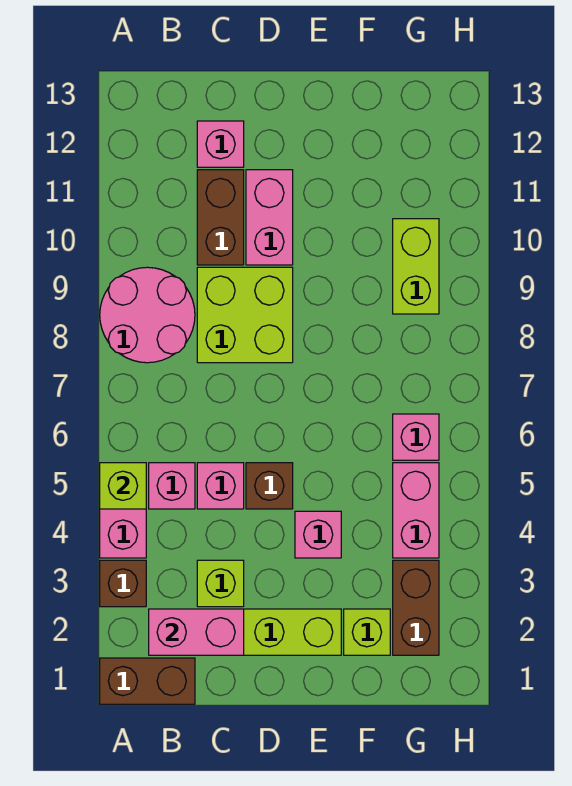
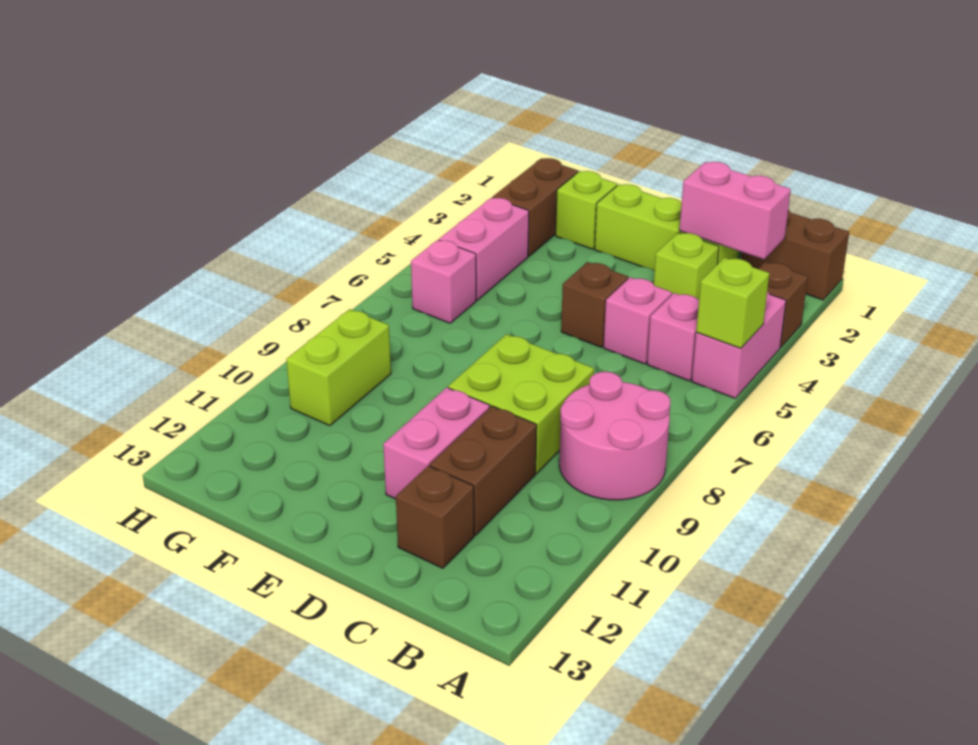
pink 1x1 brick [197,121,244,167] -> brown 1x1 brick [396,466,474,568]
pink 1x1 brick [295,511,341,558] -> none

